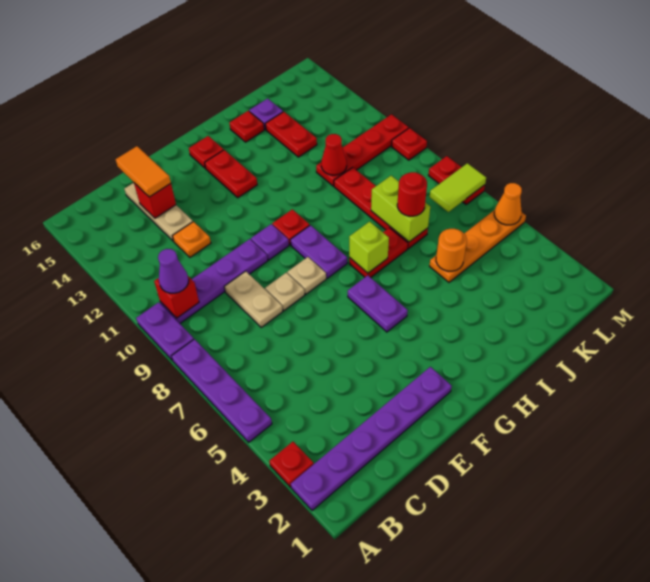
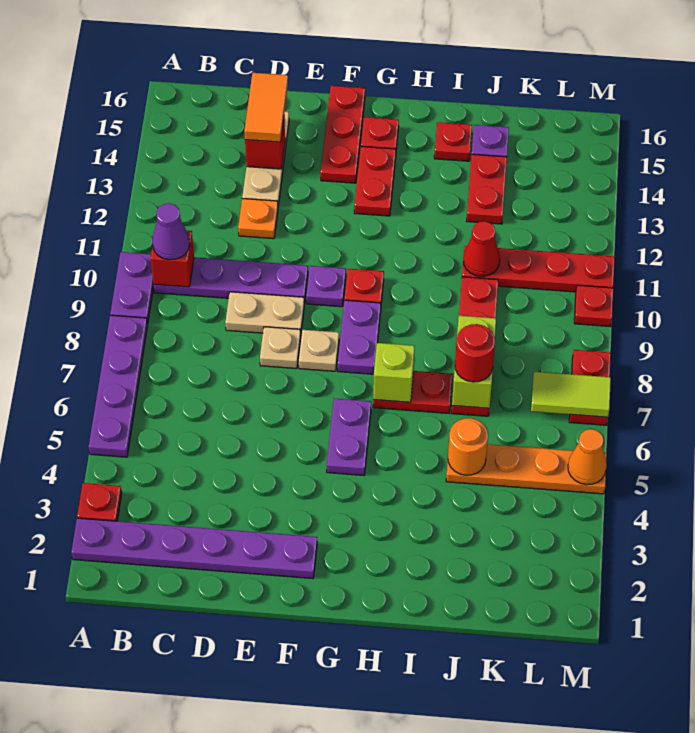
tan 1x2 plate [224,271,283,327] -> tan 1x2 plate turned to [225,292,304,333]
none -> red 1x3 plate [321,86,365,183]

